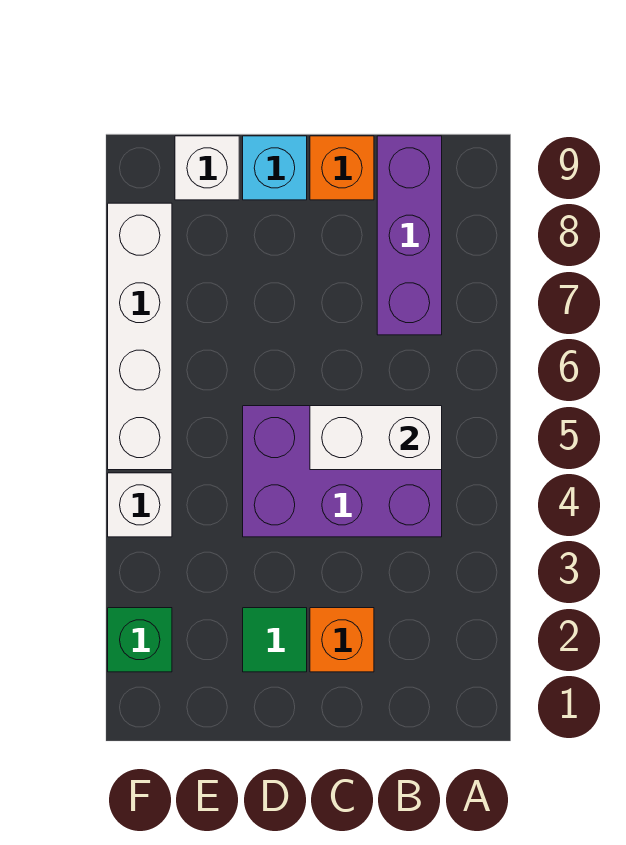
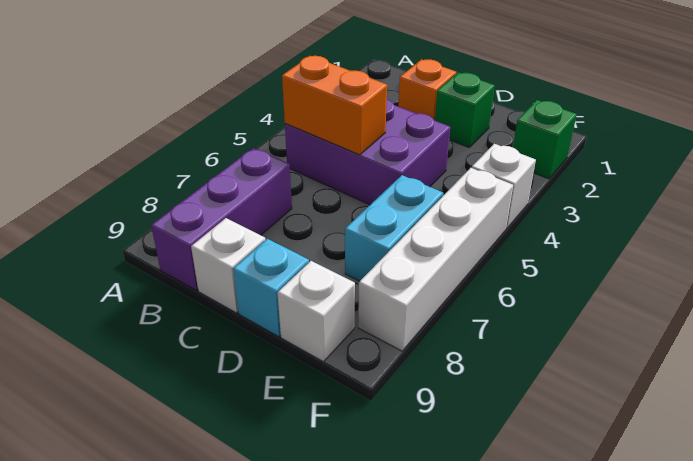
white 1x2 brick [310,406,442,470] -> orange 1x2 brick [282,56,387,155]
orange 1x1 brick [310,136,374,200] -> white 1x1 brick [191,218,265,313]
green 1x1 tile [243,608,307,672] -> green 1x1 brick [435,72,495,147]
none -> cyan 1x2 brick [345,175,443,281]

